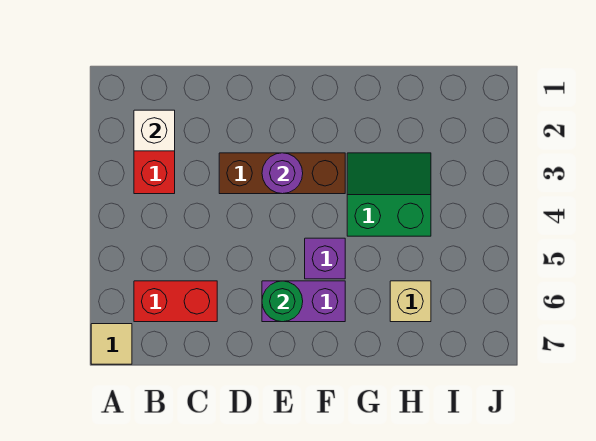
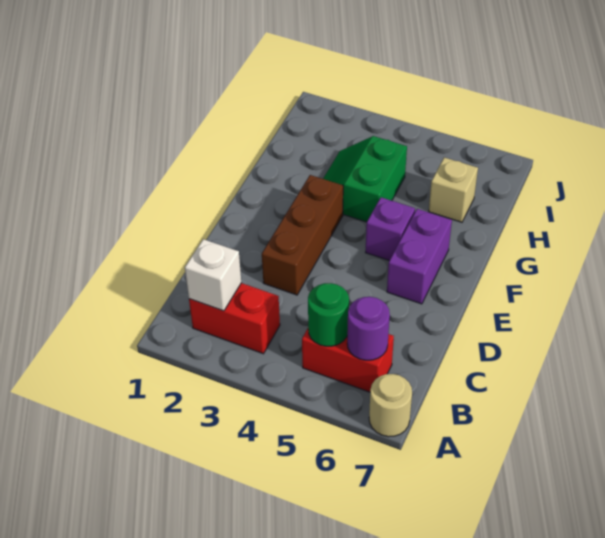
tan 1x1 tile [91,324,132,364] -> tan 1x1 round brick [369,374,412,437]
red 1x2 brick [134,281,217,322] -> red 1x2 brick turned to [302,329,394,392]
purple 1x1 round brick [262,153,303,194] -> purple 1x1 round brick moved to [347,297,390,360]
green 1x1 round brick [262,281,303,322] -> green 1x1 round brick moved to [308,283,349,346]

